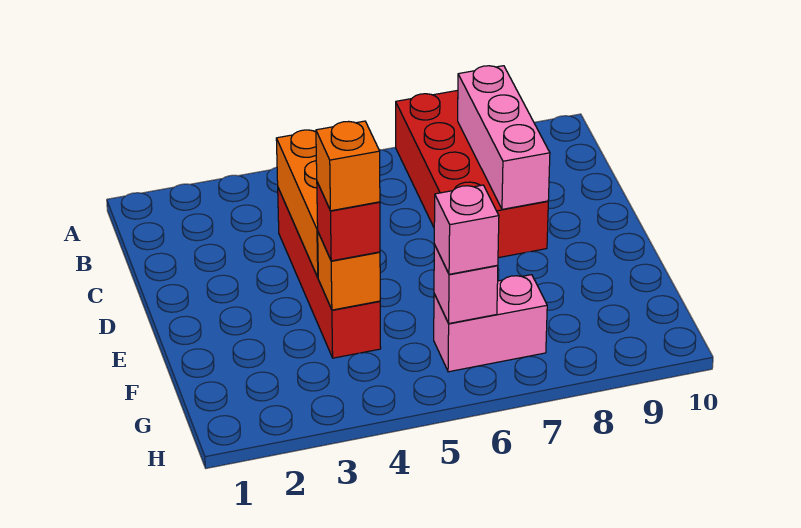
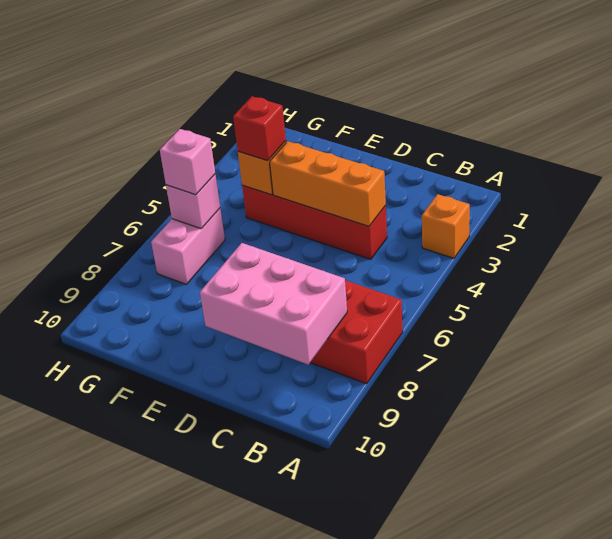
pink 1x3 brick [458,66,550,209] -> pink 2x3 brick [200,243,347,365]
orange 1x1 brick [316,121,380,211] -> orange 1x1 brick moved to [422,194,470,258]

